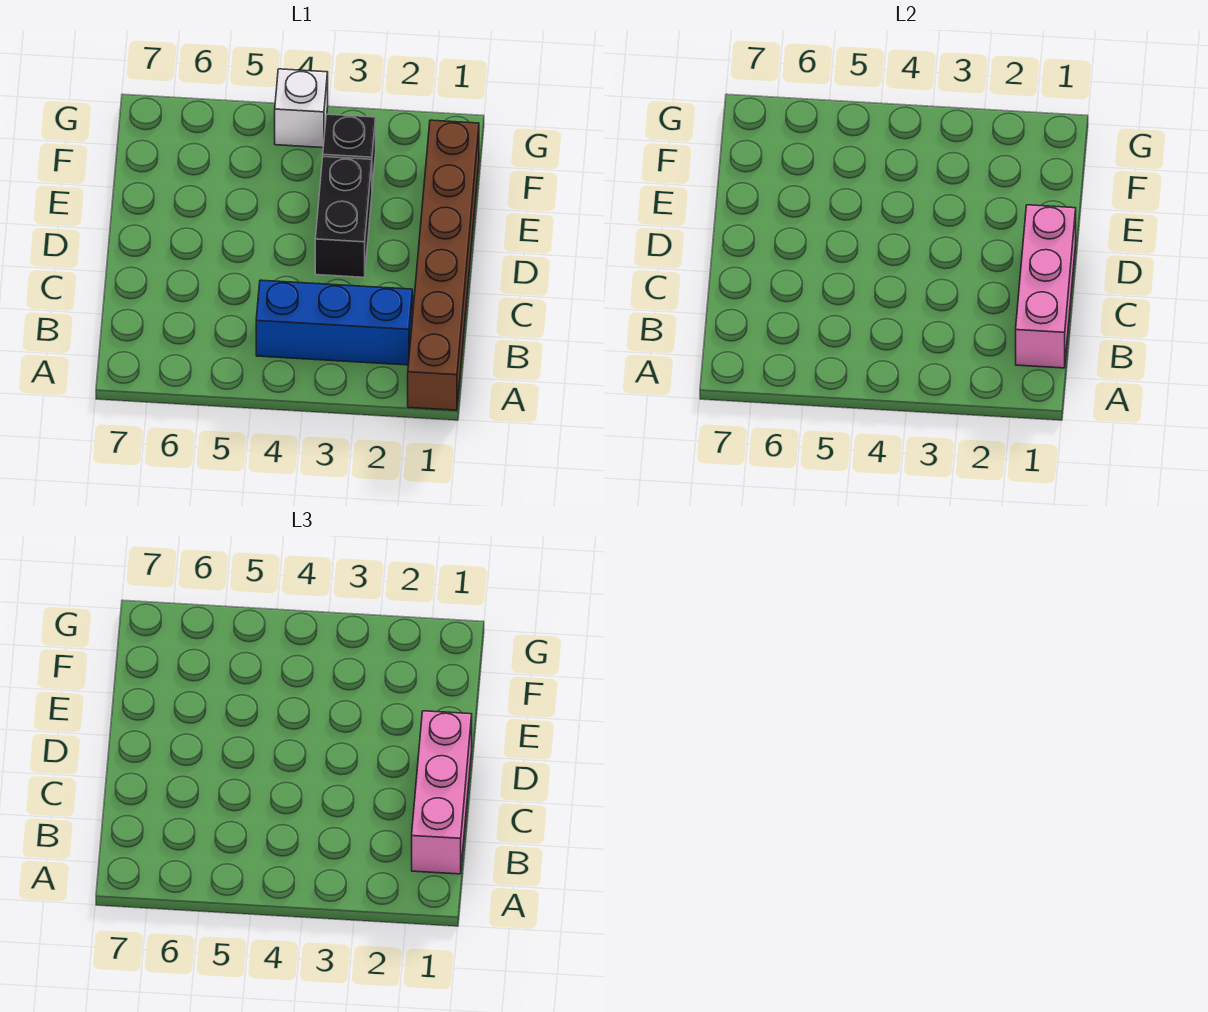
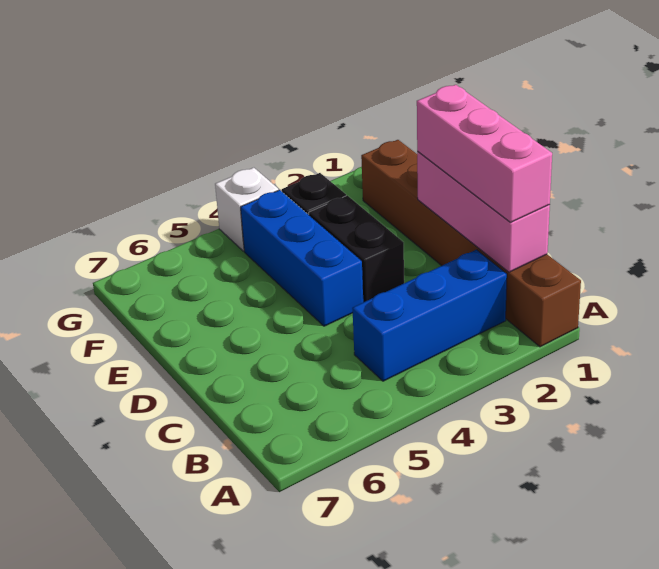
none -> blue 1x3 brick [241,190,363,326]

